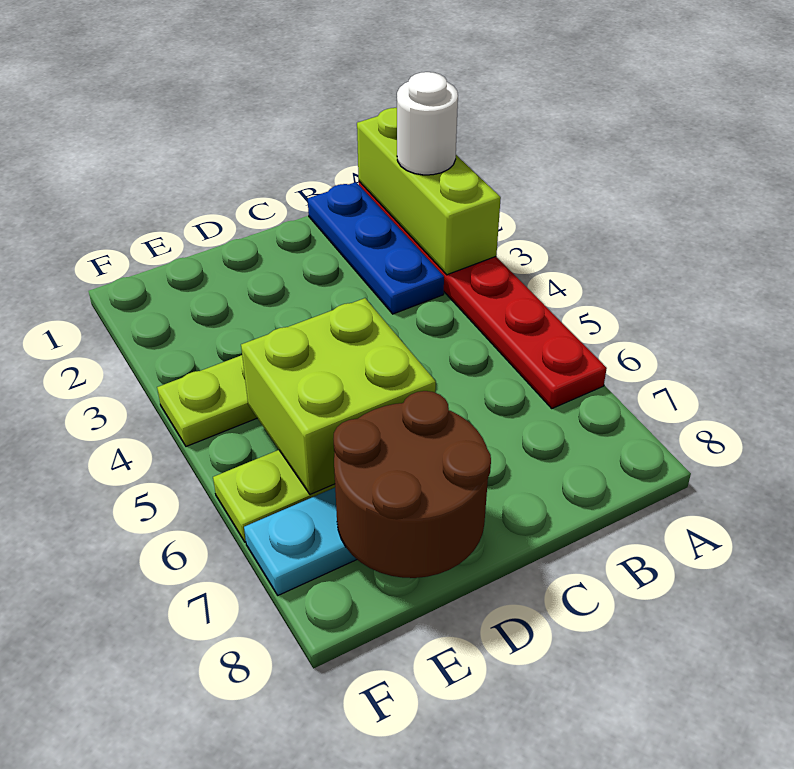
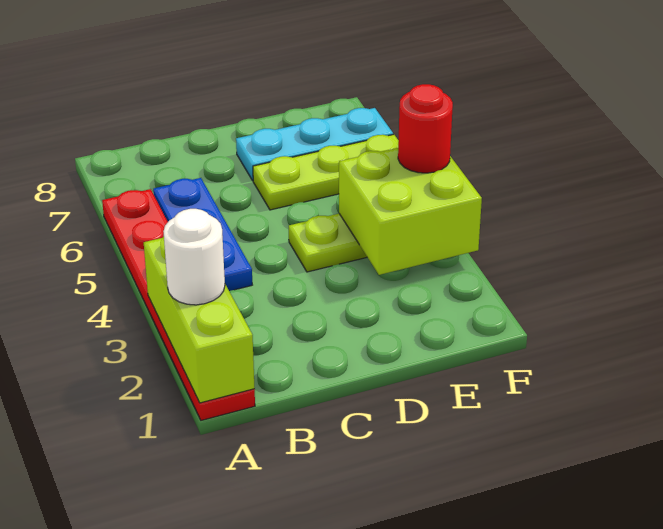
blue 1x3 plate [308,182,444,314] -> blue 1x3 plate moved to [153,178,252,291]
lime 2x2 brick [241,298,436,494] -> lime 2x2 brick moved to [339,148,482,275]
brown 2x2 round brick [334,391,491,578] -> none
none -> red 1x1 round brick [398,84,453,173]

